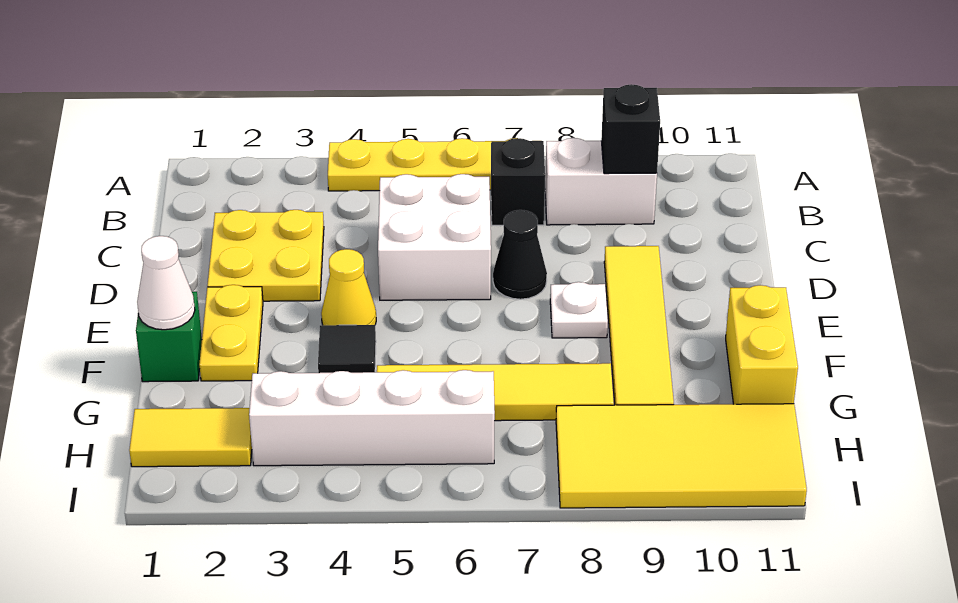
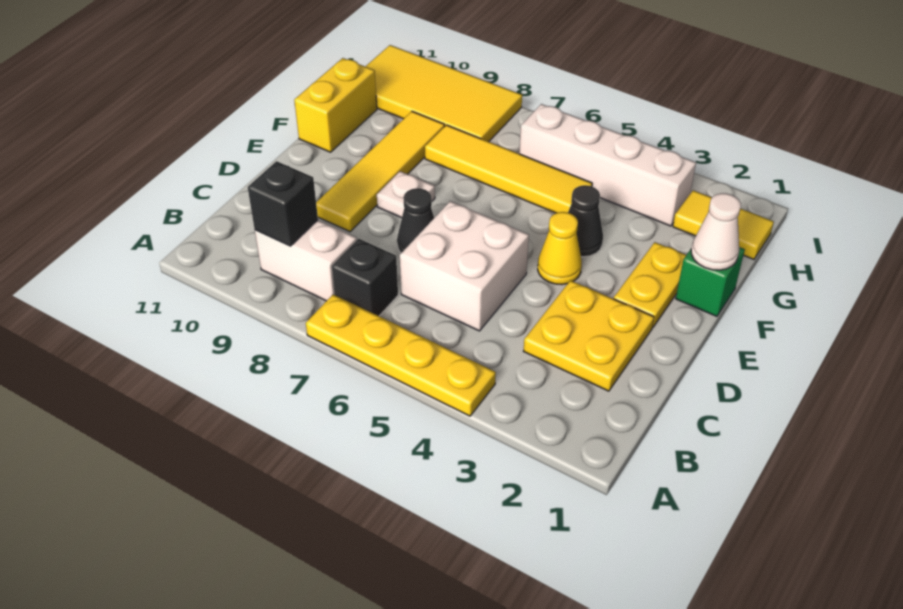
black 1x1 tile [318,325,376,373] -> black 1x1 cone [568,185,603,257]

